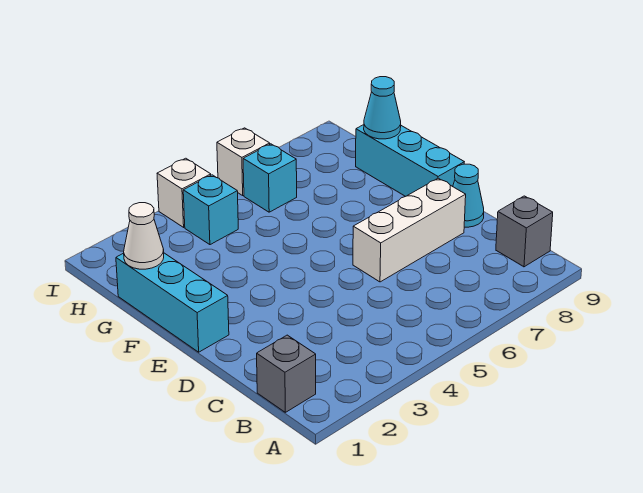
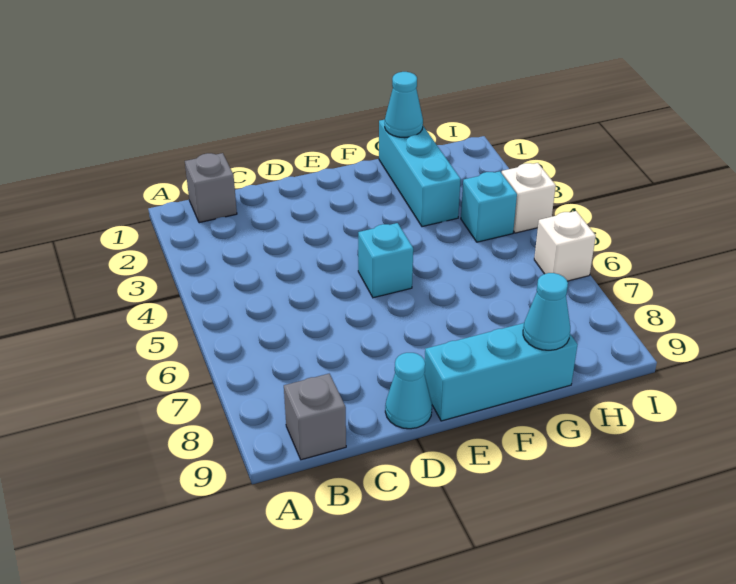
white 1x3 brick [353,178,466,282] -> none
cyan 1x3 brick [116,253,229,352] -> cyan 1x3 brick turned to [379,120,461,227]
white 1x1 cone [124,203,164,269] -> cyan 1x1 cone [385,72,423,138]
cyan 1x1 brick [243,144,297,212] -> cyan 1x1 brick moved to [358,223,413,298]

